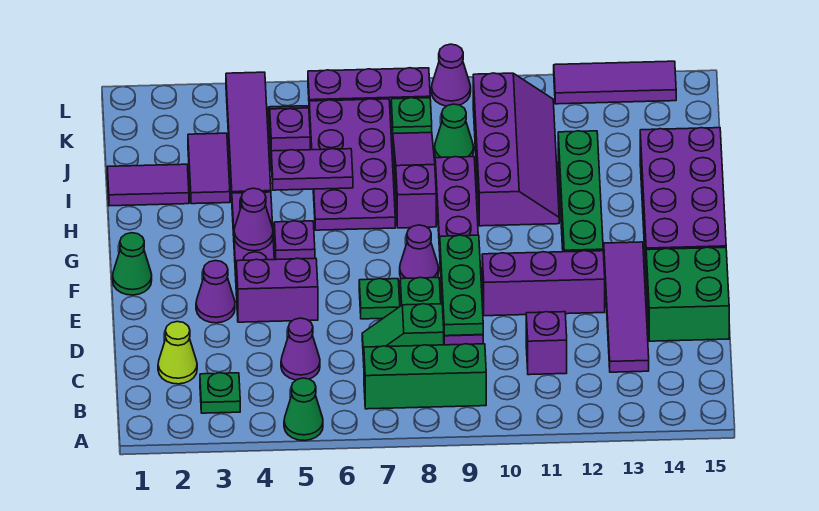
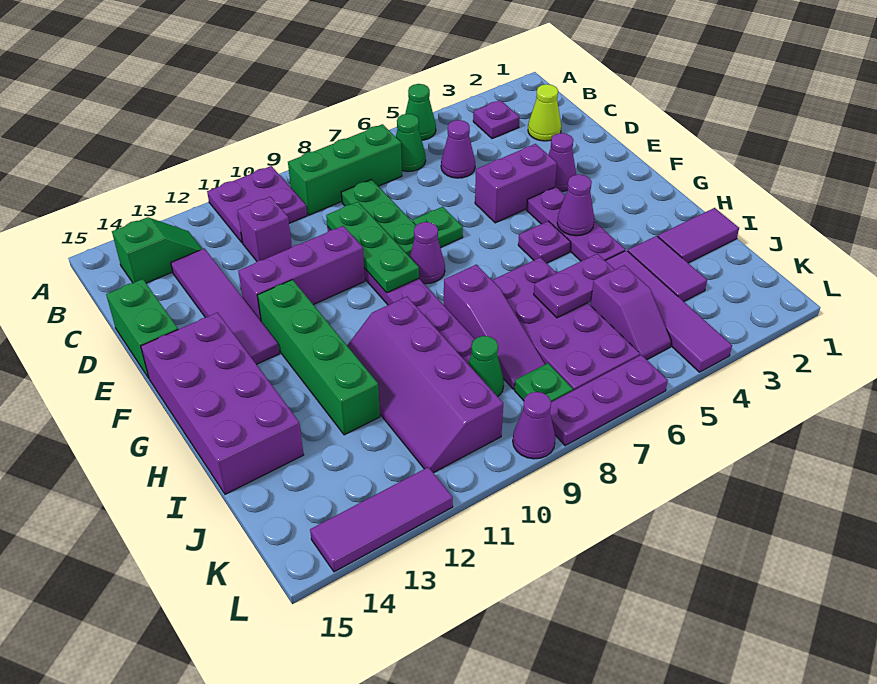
none -> purple 2x2 plate [207,166,307,243]
green 1x1 plate [200,373,240,413] -> purple 1x1 plate [473,100,520,139]
green 1x2 slope [362,304,444,361] -> green 1x2 slope moved to [112,217,202,283]
green 2x2 brick [646,247,729,341] -> green 1x2 brick [106,279,178,378]
green 1x1 cone [113,233,152,295] -> green 1x1 cone moved to [396,114,426,172]

